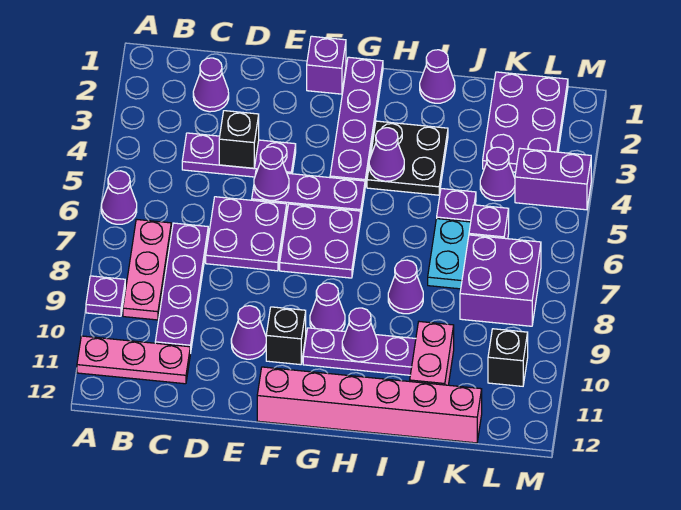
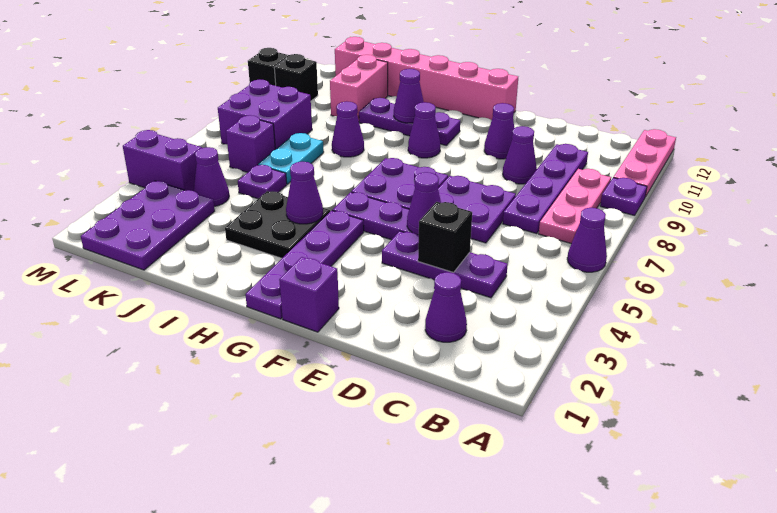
pink 1x3 plate [77,336,190,384] -> pink 1x3 plate turned to [613,129,676,197]
black 1x1 brick [266,307,306,365] -> black 1x1 brick moved to [248,48,289,86]
purple 1x1 cone [420,50,455,103] -> purple 1x1 cone moved to [503,126,537,184]

